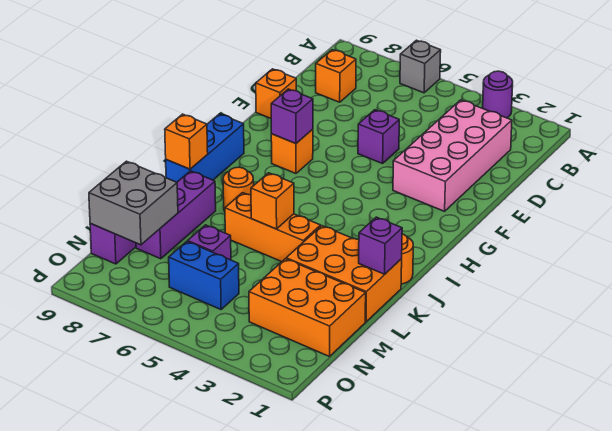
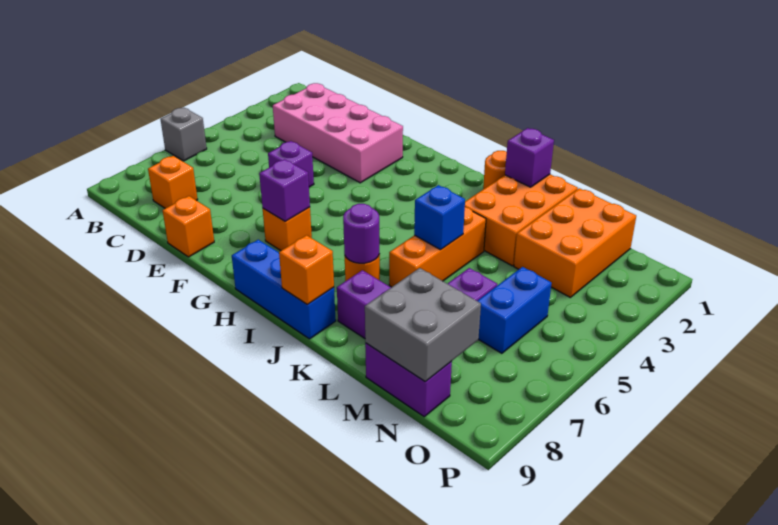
purple 1x1 round brick [483,71,513,118] -> purple 1x1 round brick moved to [343,204,380,263]
orange 1x1 brick [251,173,294,229] -> blue 1x1 brick [414,185,465,250]

